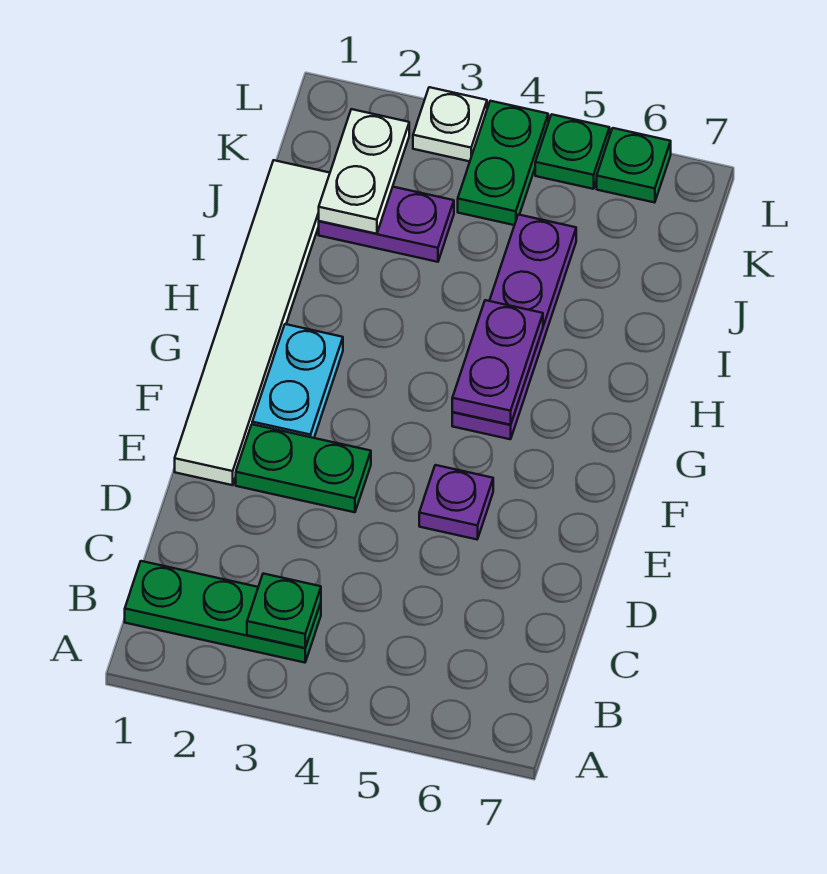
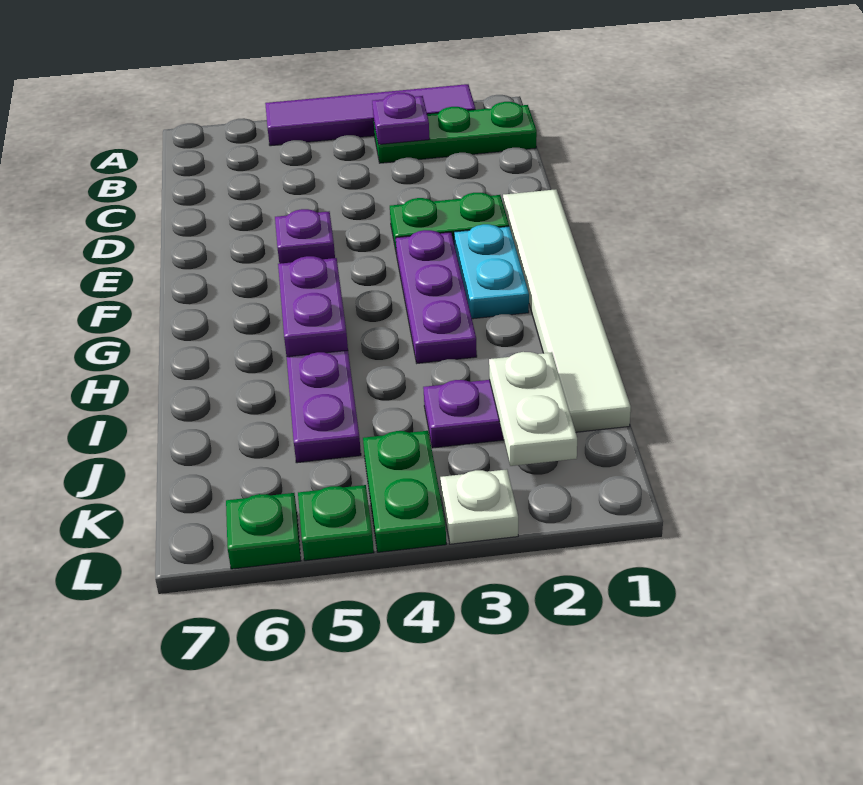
none -> purple 1x4 tile [265,84,475,146]
green 1x1 plate [247,574,321,648] -> purple 1x1 plate [372,93,430,145]
none -> purple 1x3 plate [396,230,477,363]

